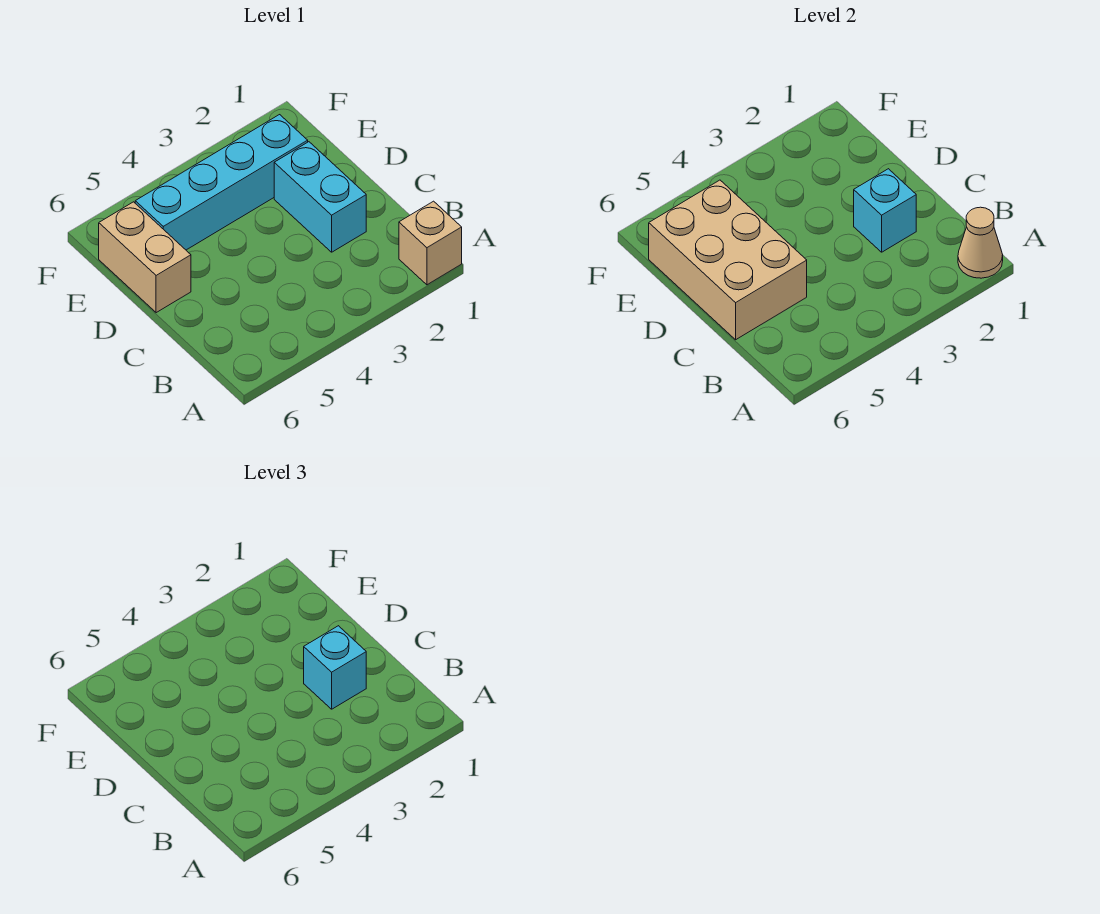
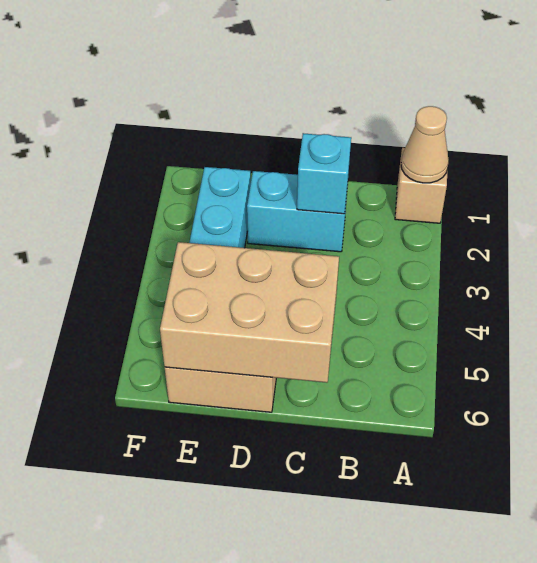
cyan 1x1 brick [304,626,366,709] -> none

